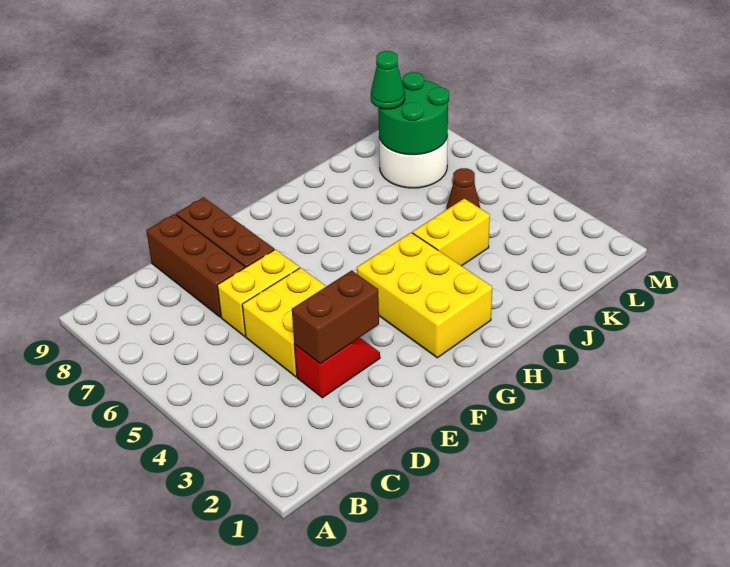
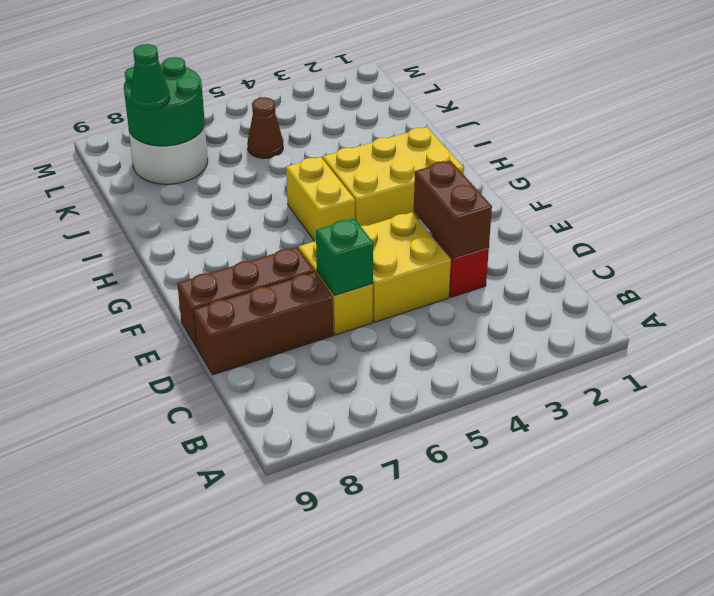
none -> green 1x1 brick [316,218,373,295]
yellow 1x2 brick [412,198,490,266] -> yellow 1x2 brick moved to [286,157,355,241]

